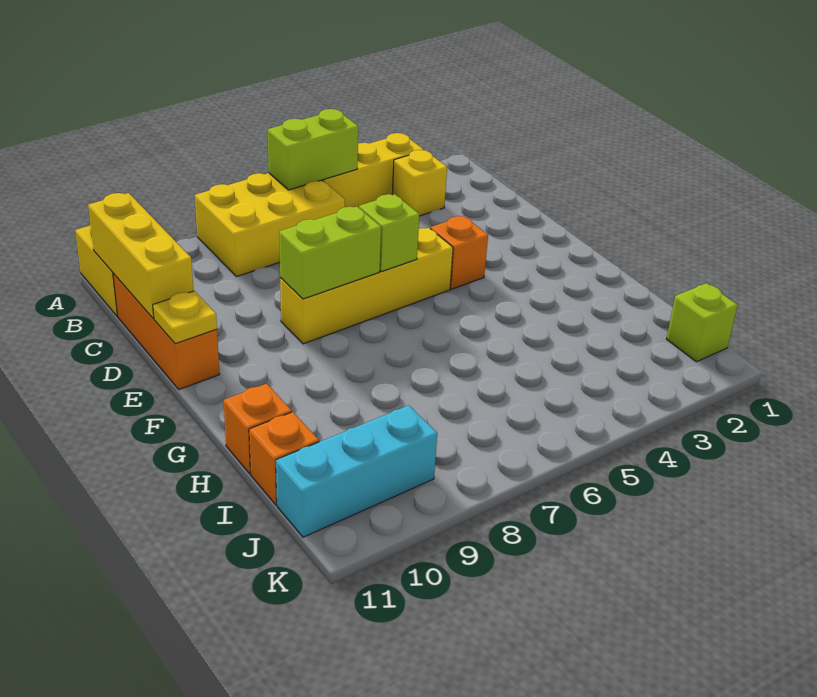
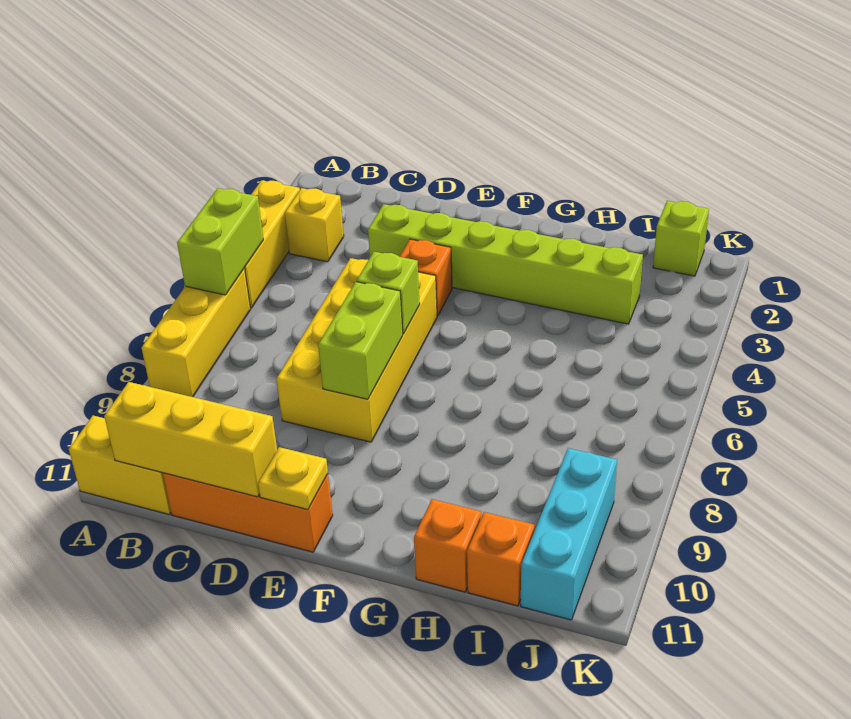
yellow 2x3 brick [195,173,345,277] -> yellow 1x3 brick [142,268,250,397]
none -> lime 1x6 brick [368,204,643,324]
yellow 1x4 brick [280,228,453,344] -> yellow 2x4 brick [276,258,437,442]

